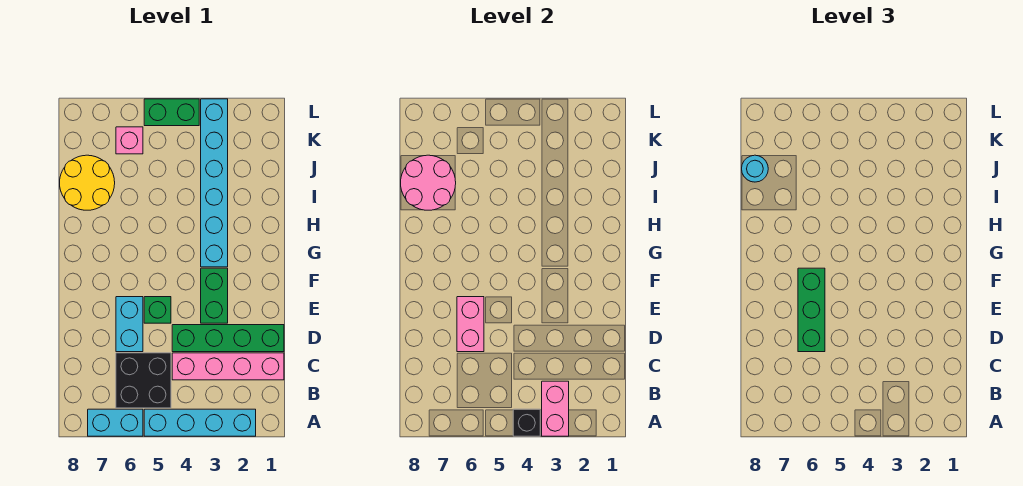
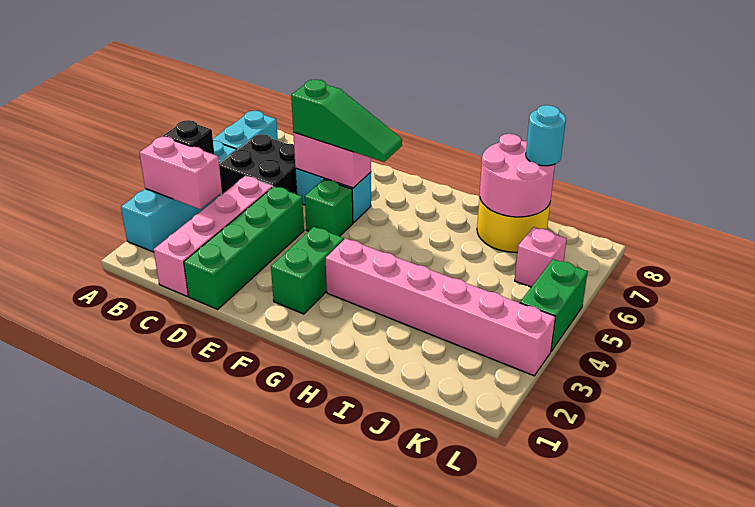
green 1x3 brick [798,268,825,352] -> green 1x3 slope [291,79,402,162]
green 1x2 brick [201,268,228,323] -> green 1x2 brick turned to [271,227,344,314]
cyan 1x6 brick [201,99,228,267] -> pink 1x6 brick [326,239,555,376]

